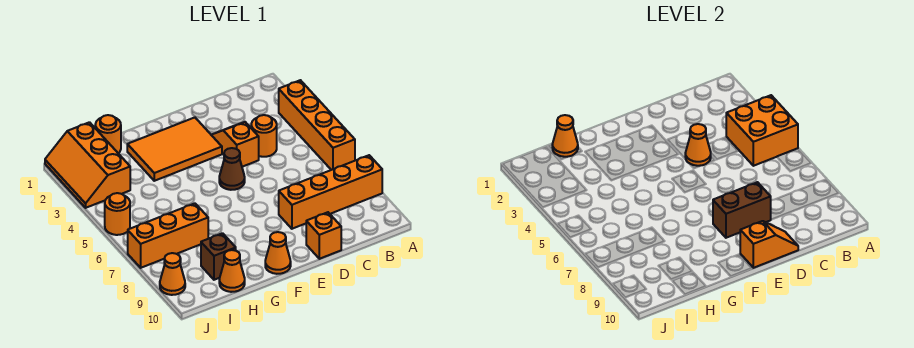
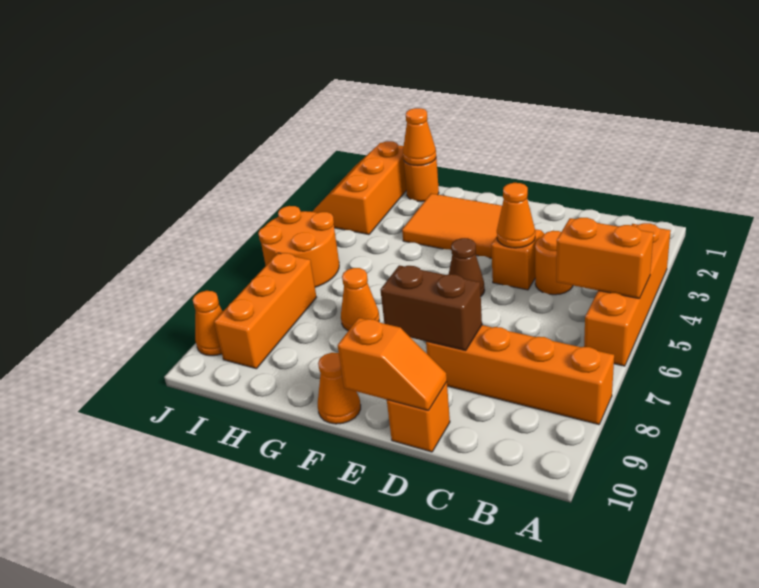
orange 2x2 brick [726,95,798,166] -> orange 1x2 brick [556,218,654,299]
orange 1x3 brick [128,203,208,268] -> orange 1x3 brick turned to [214,253,317,369]
brown 1x1 brick [201,233,236,280] -> none
orange 1x1 cone [219,250,245,292] -> orange 1x1 cone moved to [341,268,379,331]
orange 1x1 round brick [105,193,130,235] -> orange 2x2 round brick [258,206,339,287]

